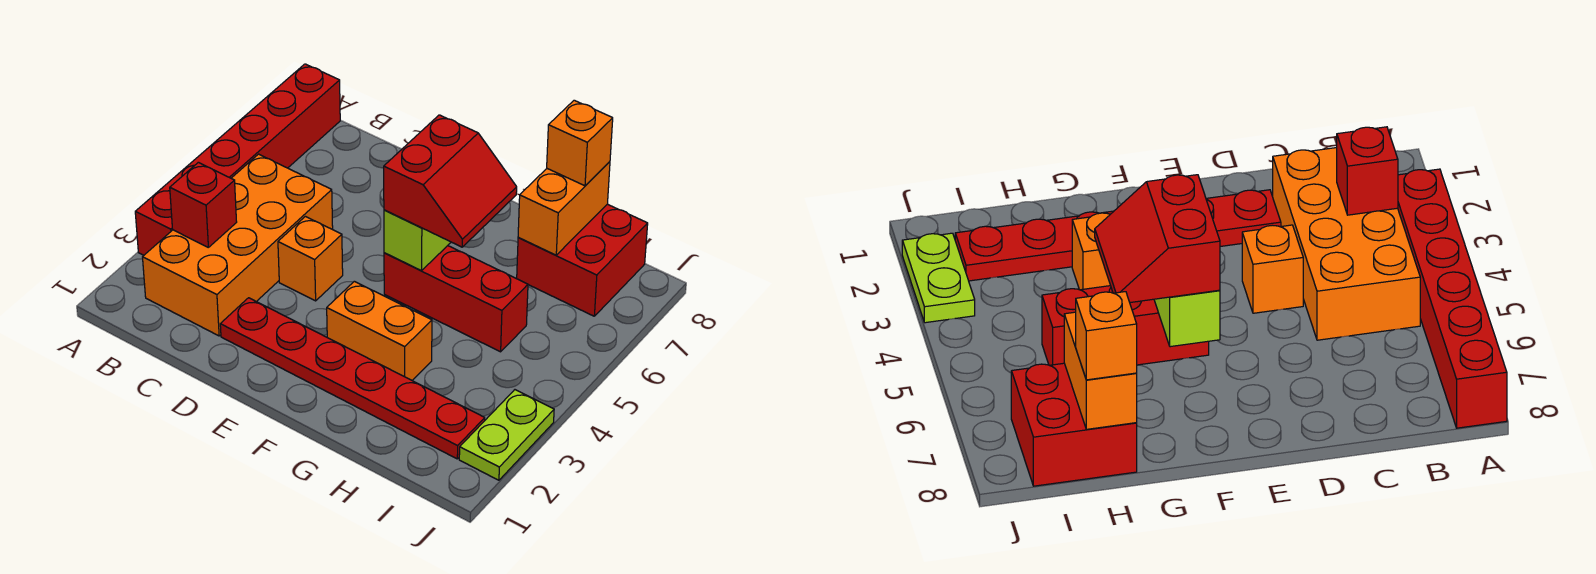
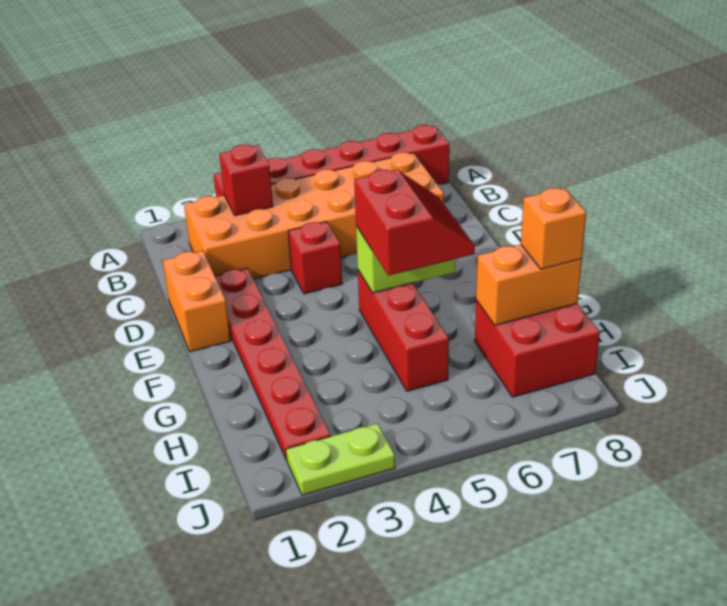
orange 2x4 brick [143,154,333,336] -> orange 2x6 brick [184,152,444,279]
orange 1x1 brick [278,216,343,301] -> red 1x1 brick [288,222,342,294]
orange 1x2 brick [327,281,432,380] -> orange 1x2 brick moved to [163,251,231,352]
red 2x2 slope [384,115,517,247] -> red 2x2 slope turned to [354,170,475,276]

